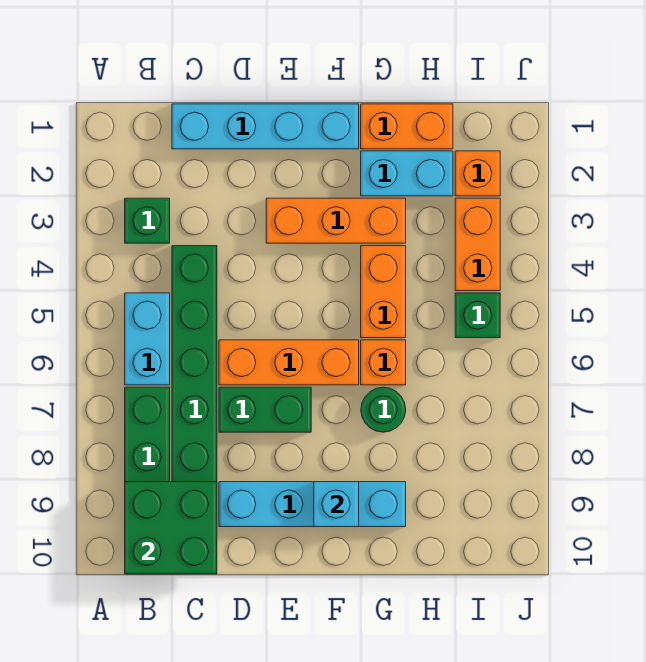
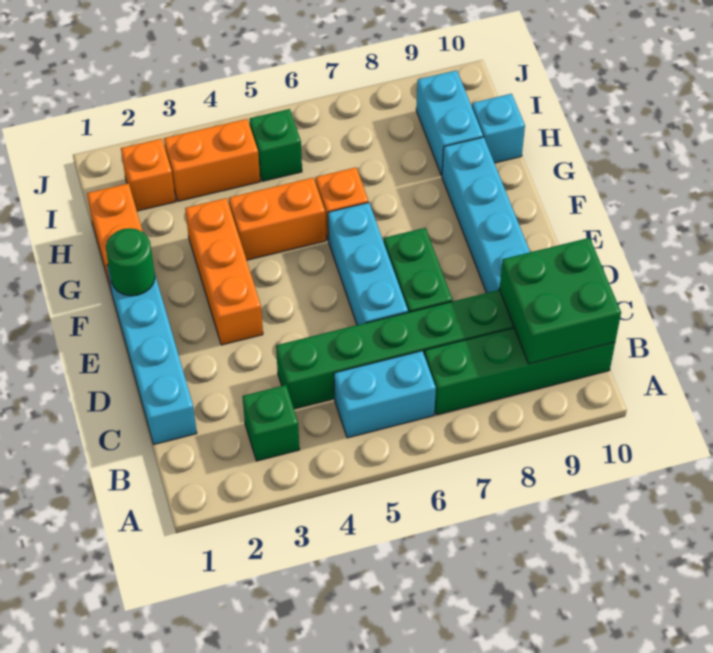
orange 1x3 brick [219,340,359,385] -> cyan 1x3 brick [328,203,408,325]
cyan 1x1 brick [314,482,359,527] -> cyan 1x1 brick moved to [472,94,525,163]
cyan 1x2 brick [361,151,453,196] -> cyan 1x2 brick moved to [416,70,483,176]
green 1x1 round brick [361,387,406,432] -> green 1x1 round brick moved to [106,228,155,296]

